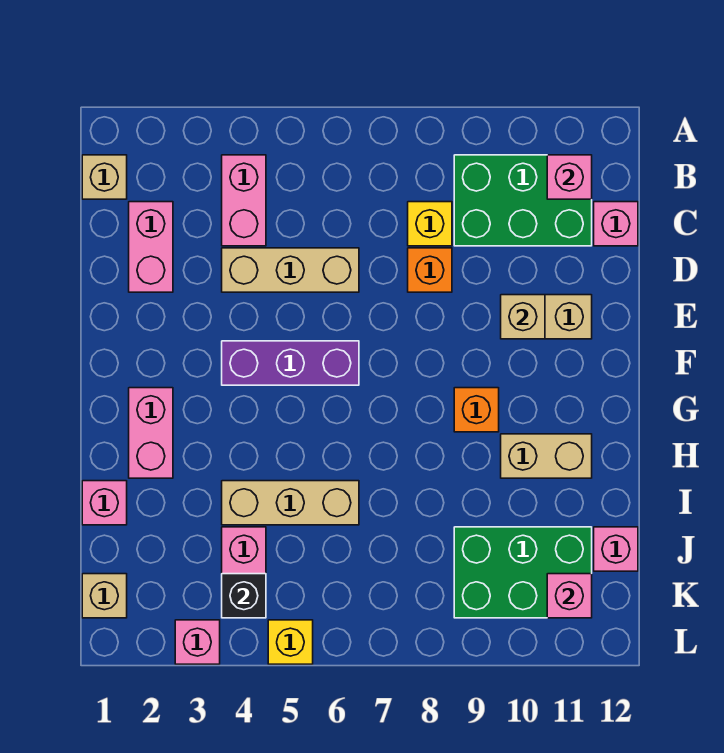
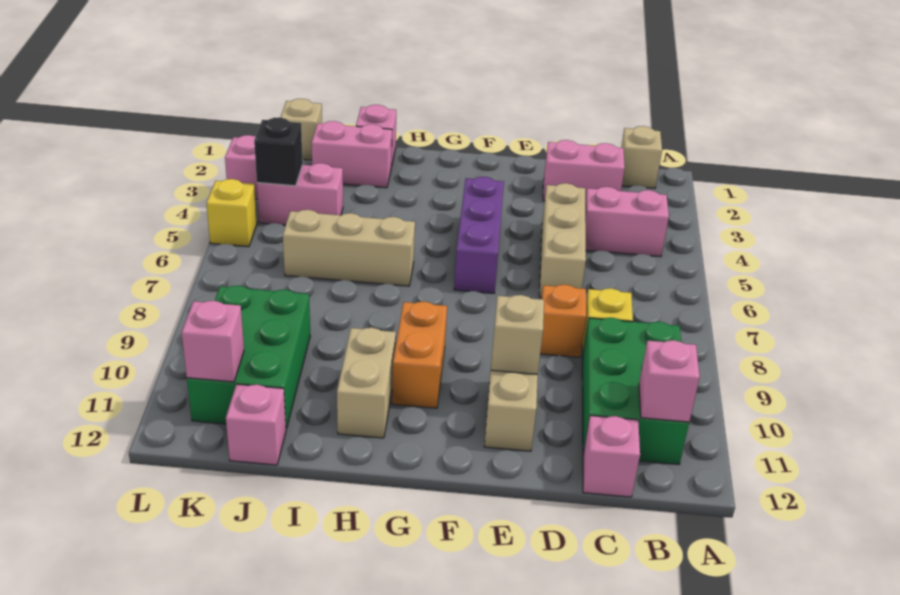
pink 1x2 brick [129,388,173,478] -> pink 1x2 brick moved to [311,121,392,188]
orange 1x1 brick [454,388,499,432] -> orange 1x2 brick [392,301,447,408]
tan 1x3 brick [222,481,359,525] -> tan 1x3 brick turned to [283,210,415,286]

